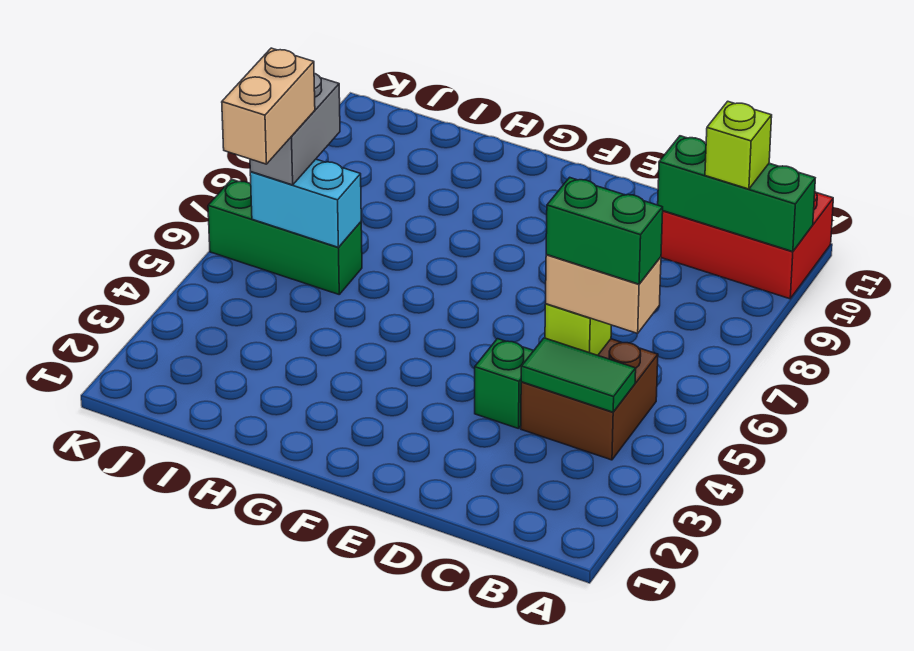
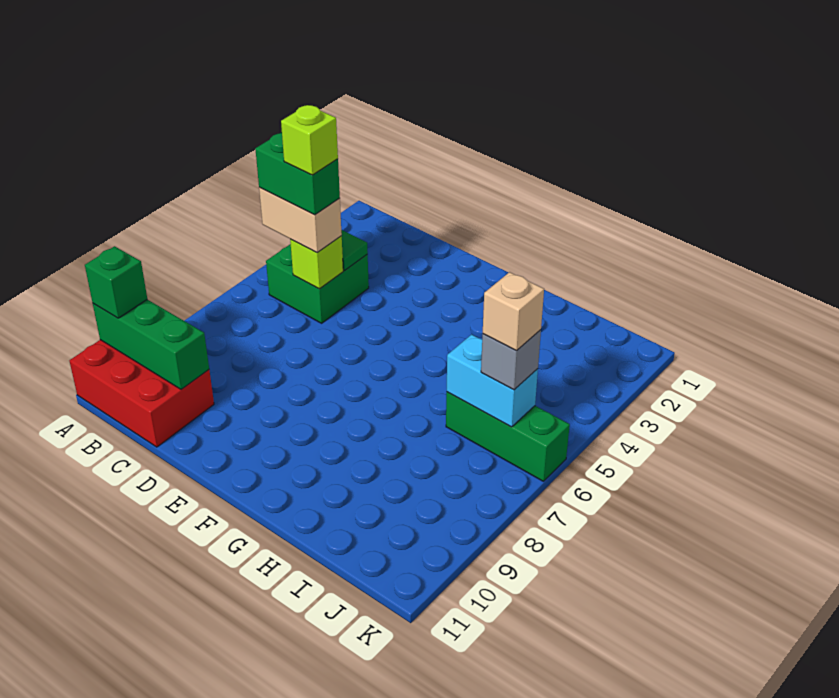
brown 2x2 brick [521,339,658,460] -> green 2x2 brick [266,244,369,323]
lime 1x1 brick [705,101,772,189] -> lime 1x1 brick moved to [281,105,338,175]
green 1x1 brick [475,339,534,429] -> green 1x1 brick moved to [85,246,147,318]
tan 1x2 brick [222,48,315,164] -> tan 1x1 brick [483,272,544,351]
grey 1x2 brick [250,73,340,185] -> grey 1x1 brick [481,330,541,390]

